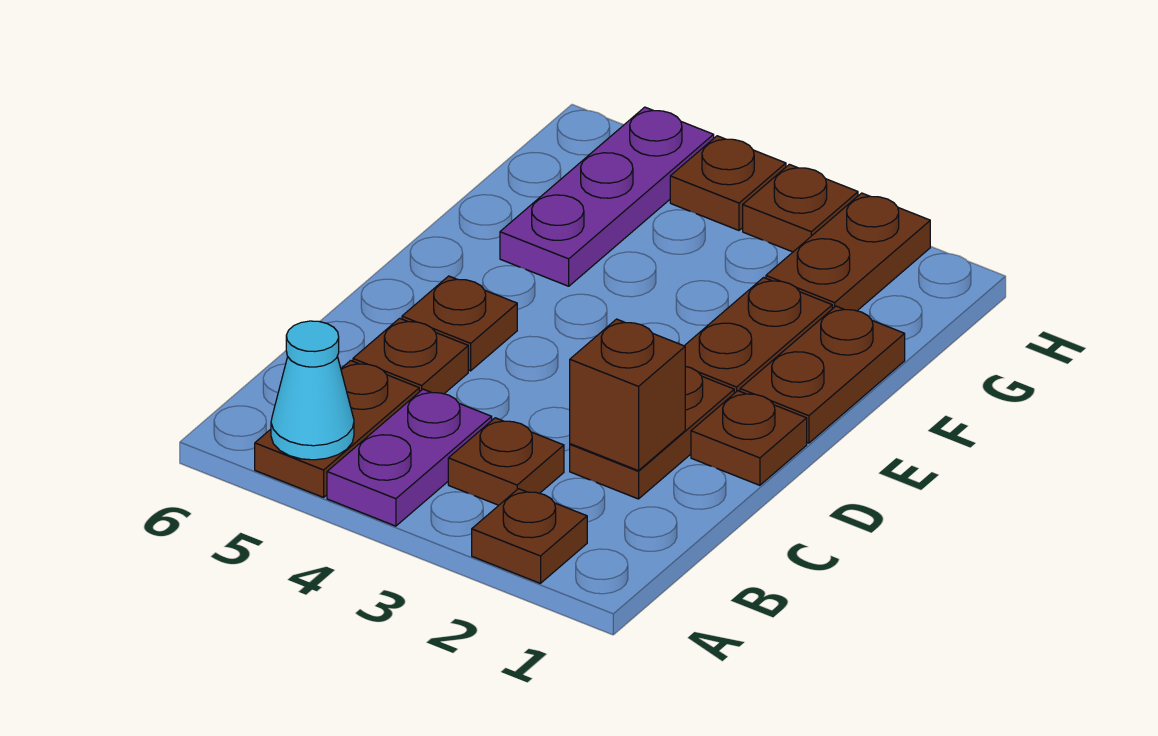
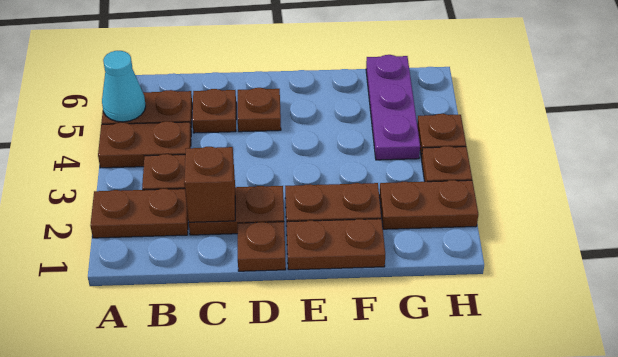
brown 1x1 plate [472,489,587,583] -> brown 1x2 plate [90,189,188,238]
purple 1x2 plate [327,389,492,526] -> brown 1x2 plate [98,121,191,168]
purple 1x3 plate [500,107,714,286] -> purple 1x3 plate turned to [366,55,420,160]

